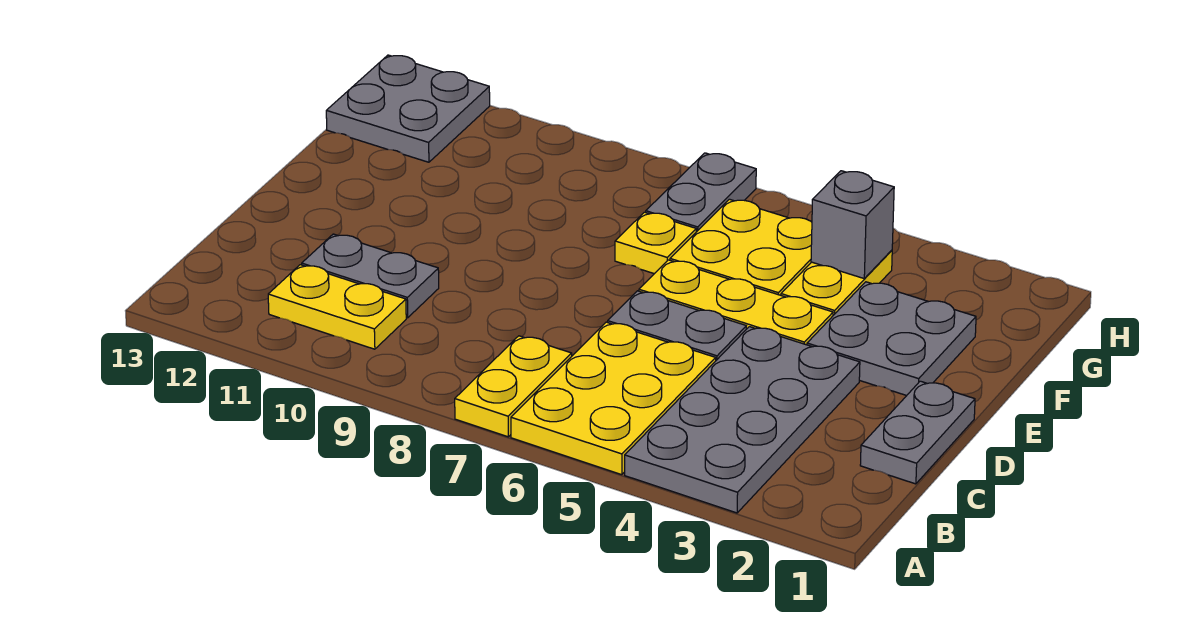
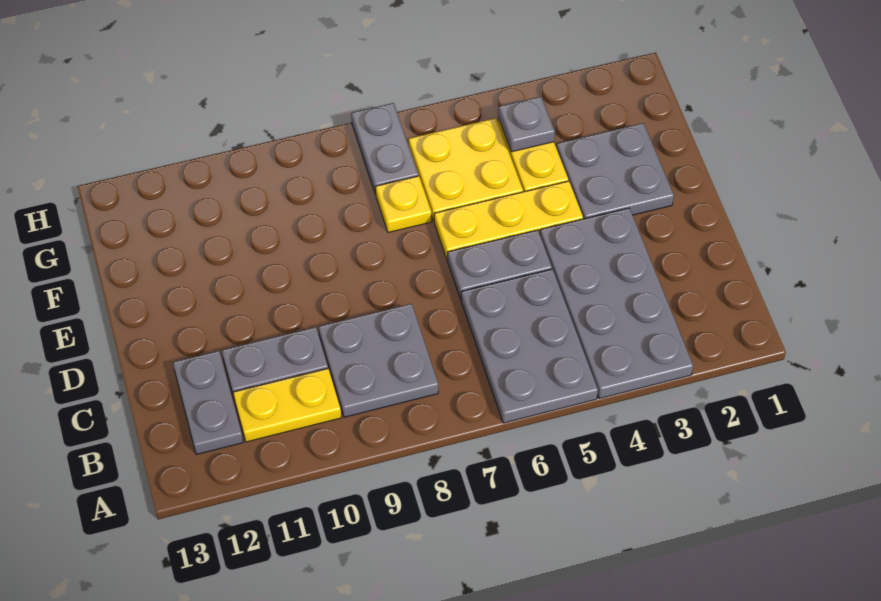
yellow 2x3 plate [511,322,716,475] -> grey 2x3 plate [461,269,598,423]
yellow 1x2 plate [455,336,572,437] -> none
grey 1x2 plate [860,381,975,484] -> grey 1x2 plate moved to [173,351,243,455]
grey 1x1 brick [811,171,894,278] -> grey 1x1 plate [498,97,555,152]
grey 2x2 plate [326,55,490,162] -> grey 2x2 plate moved to [319,304,438,417]

